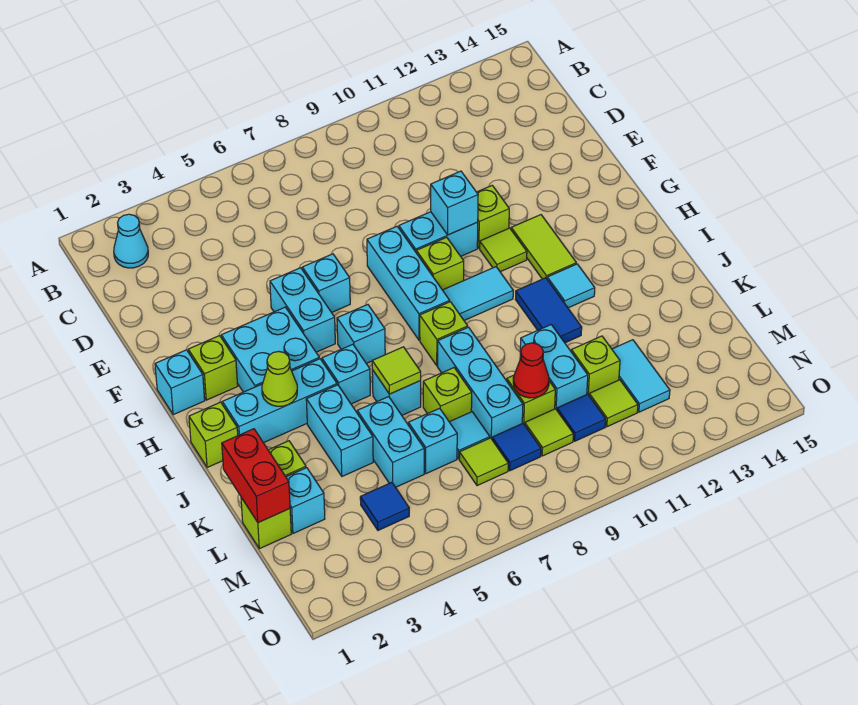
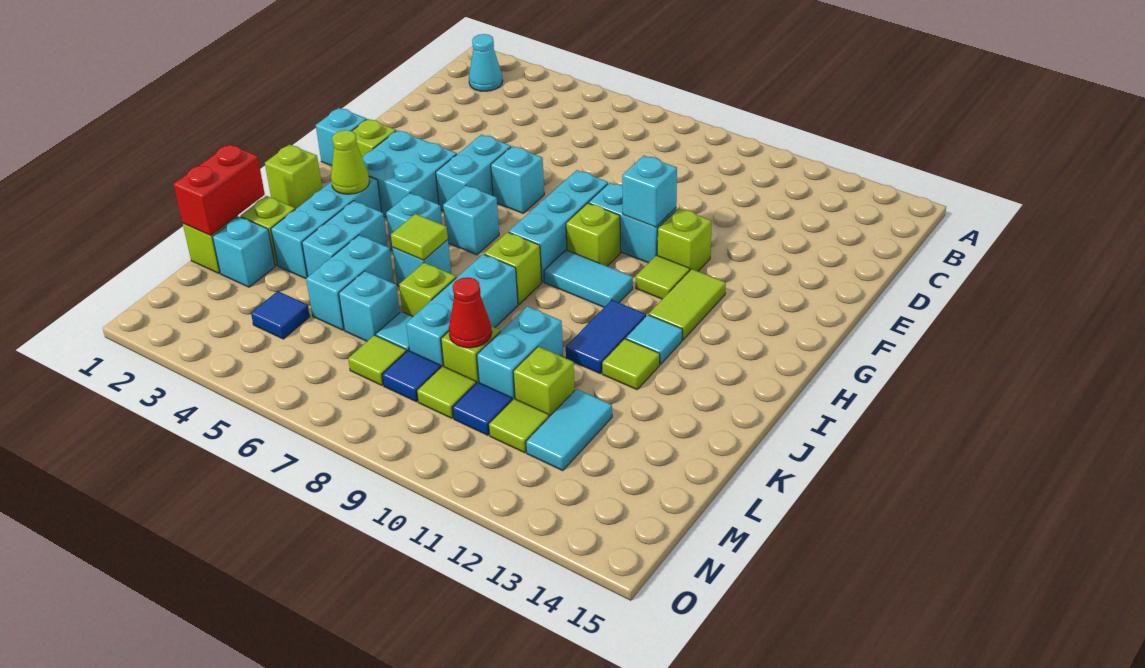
cyan 1x3 brick [222,359,337,443] -> cyan 1x3 brick turned to [271,177,382,279]
none -> lime 1x1 tile [602,339,660,390]

